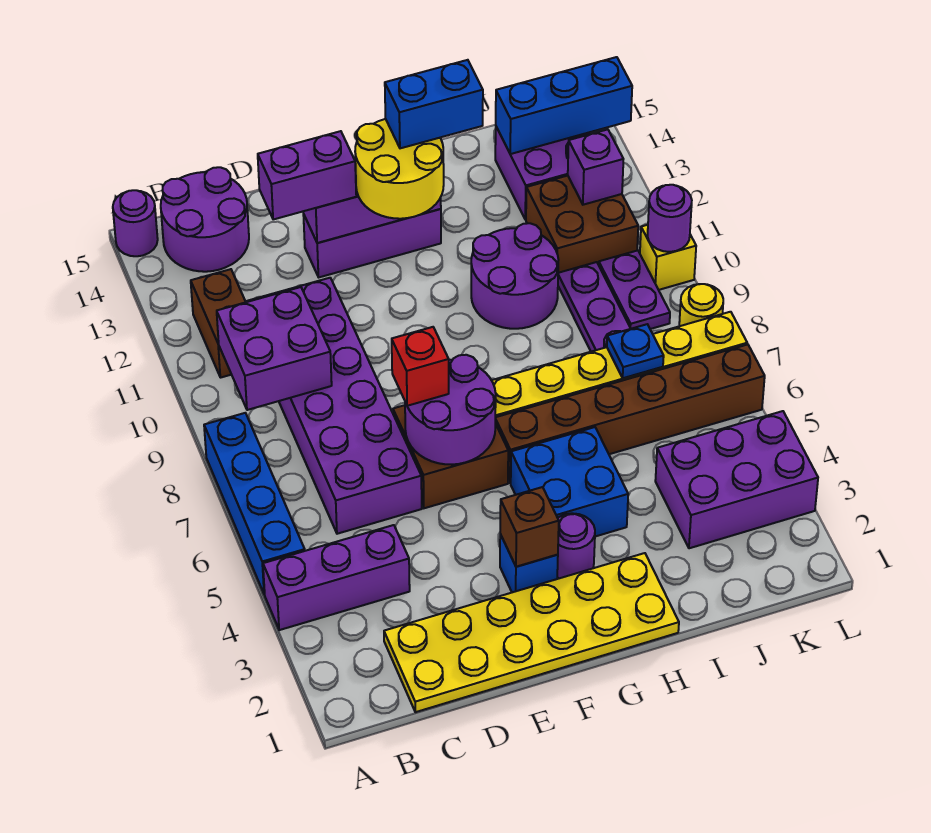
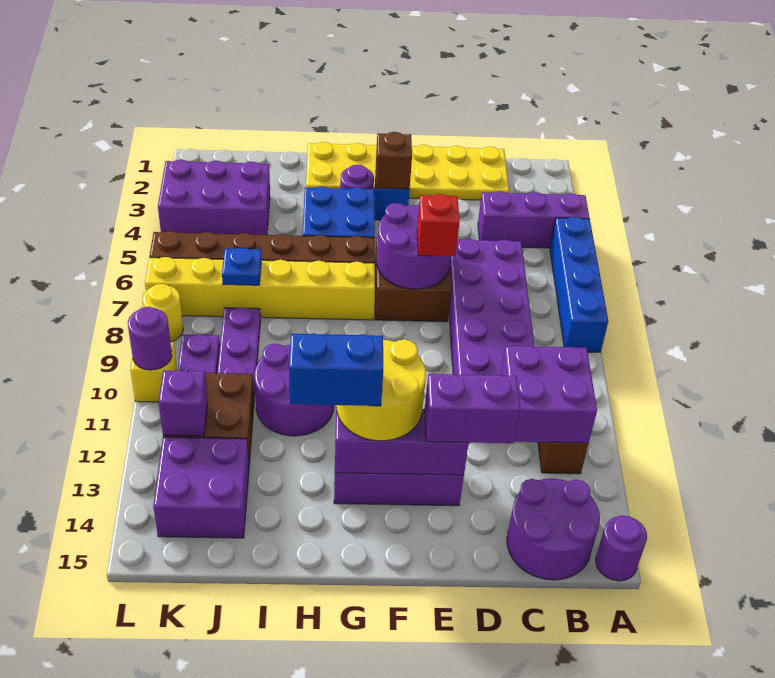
purple 2x2 brick [217,287,332,410] -> purple 2x2 brick moved to [501,346,597,443]
blue 1x3 brick [496,57,632,154] -> none

